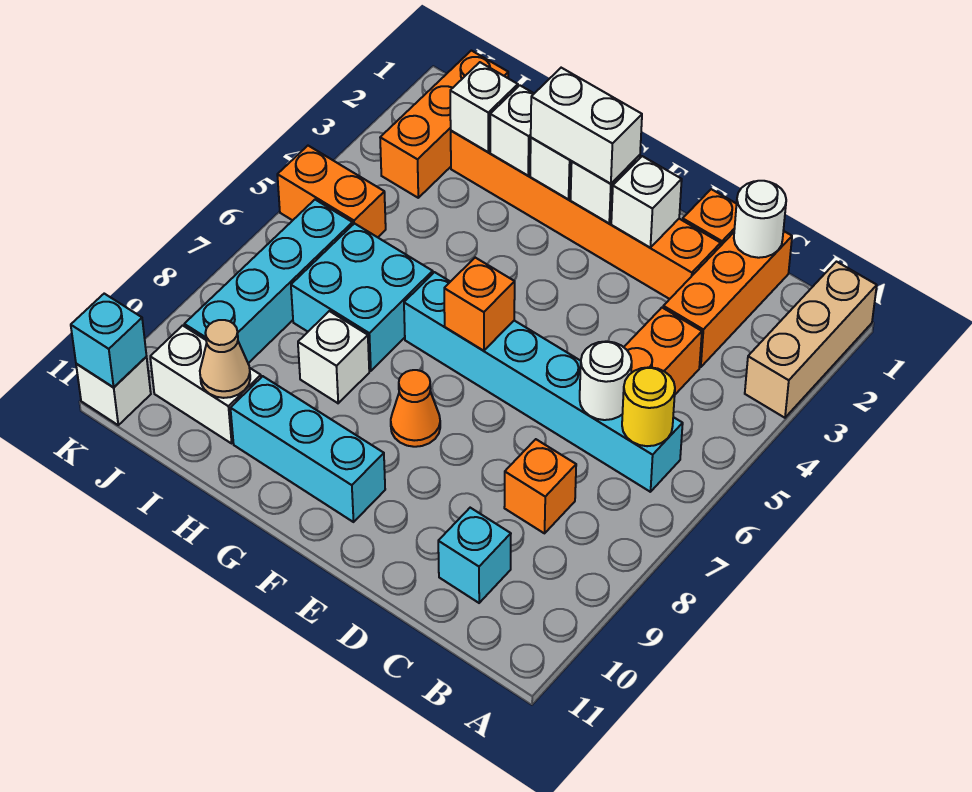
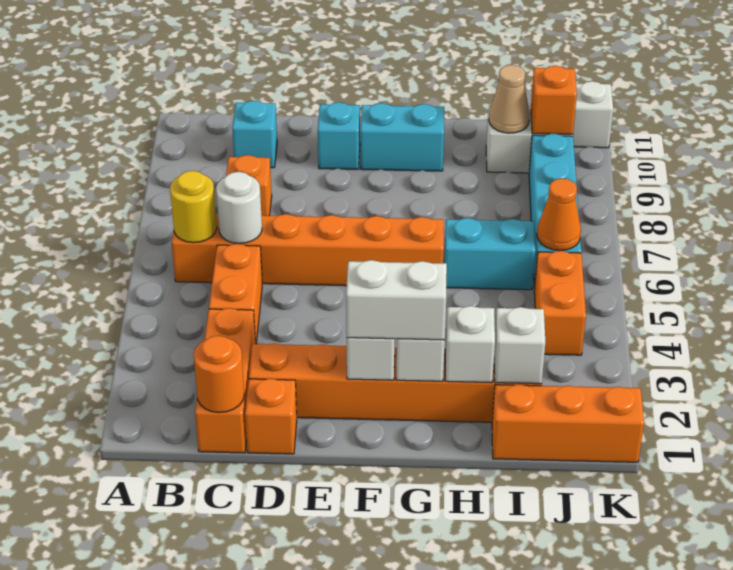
tan 1x3 brick [745,262,877,418] -> none
cyan 1x6 brick [404,272,683,492] -> orange 1x6 brick [172,214,444,286]
white 1x1 round brick [734,181,786,258] -> orange 1x1 round brick [194,336,244,413]
white 1x1 brick [611,156,682,248] -> none
orange 1x1 brick [444,258,515,351] -> orange 1x1 brick moved to [531,66,577,134]
orange 1x1 cone [391,370,440,447] -> orange 1x1 cone moved to [537,178,581,250]
cyan 1x3 brick [230,376,385,522] -> cyan 1x2 brick [360,103,444,171]
cyan 2x2 brick [291,223,433,371] -> cyan 1x2 brick [444,218,535,290]
white 1x1 brick [298,311,369,403] -> none
orange 1x3 brick [380,51,508,198] -> orange 1x3 brick turned to [492,385,644,462]
orange 1x2 brick [277,146,386,237] -> orange 1x2 brick turned to [534,251,586,355]
cyan 1x1 brick [71,294,146,387] -> cyan 1x1 brick moved to [318,102,360,169]

